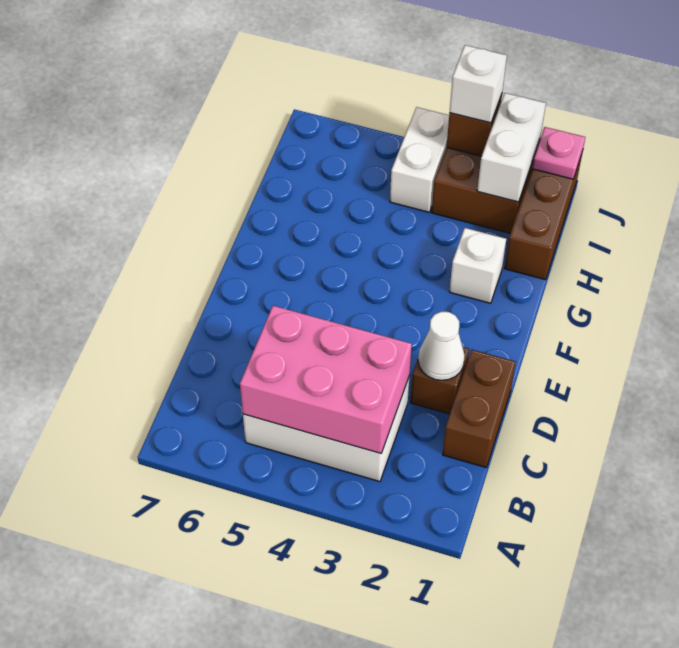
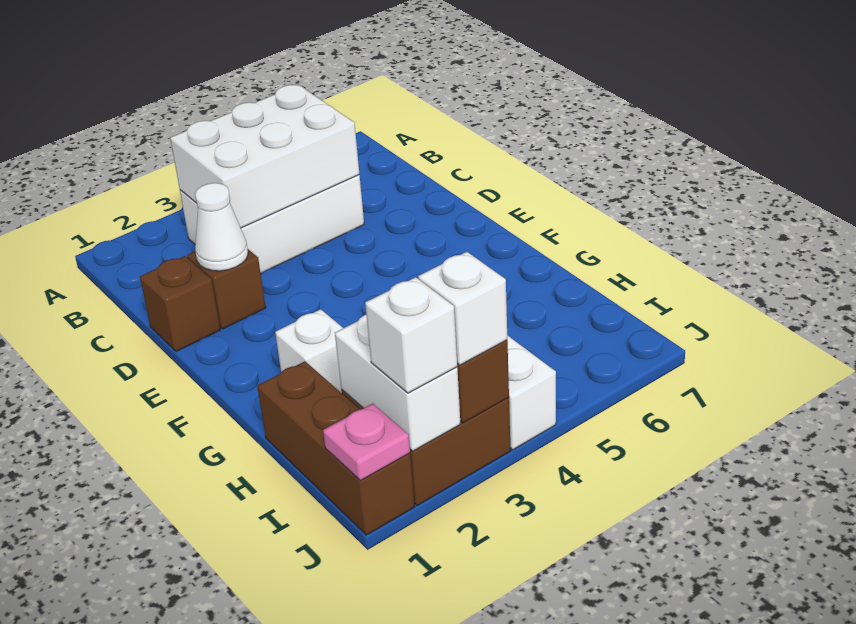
pink 2x3 brick [240,306,412,453] -> white 2x3 brick [170,85,359,228]
brown 1x2 brick [443,350,516,468] -> brown 1x1 brick [140,256,220,351]
none -> white 1x1 brick [365,277,457,393]

